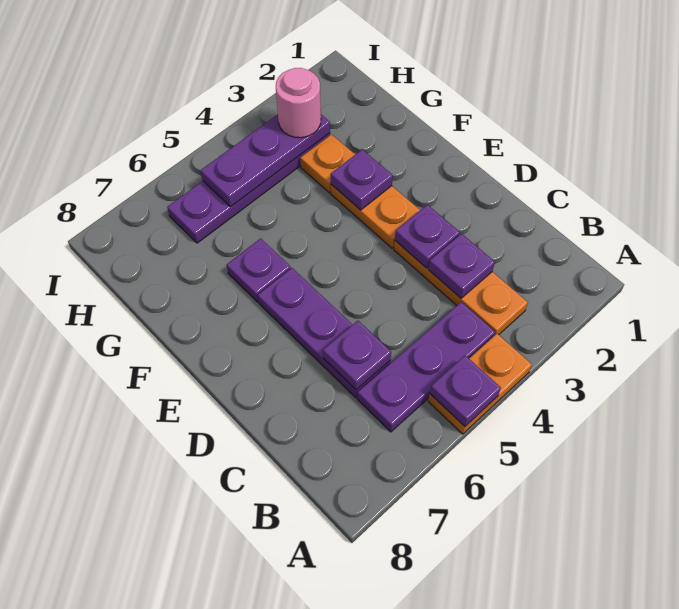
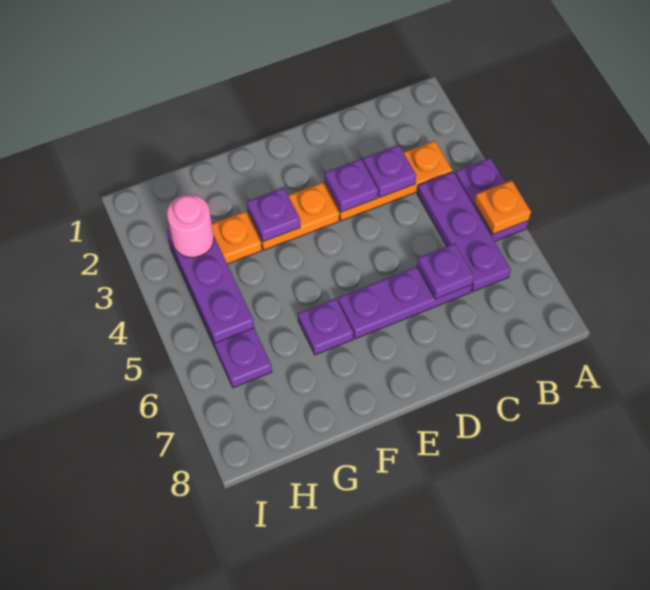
orange 1x2 plate [428,334,532,434] -> purple 1x2 plate [455,158,528,241]
purple 1x1 plate [430,356,501,426] -> orange 1x1 plate [474,180,531,234]

